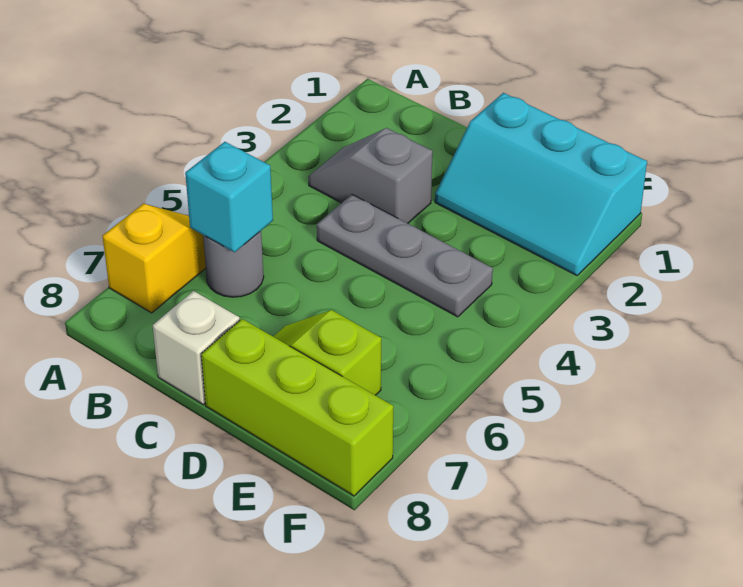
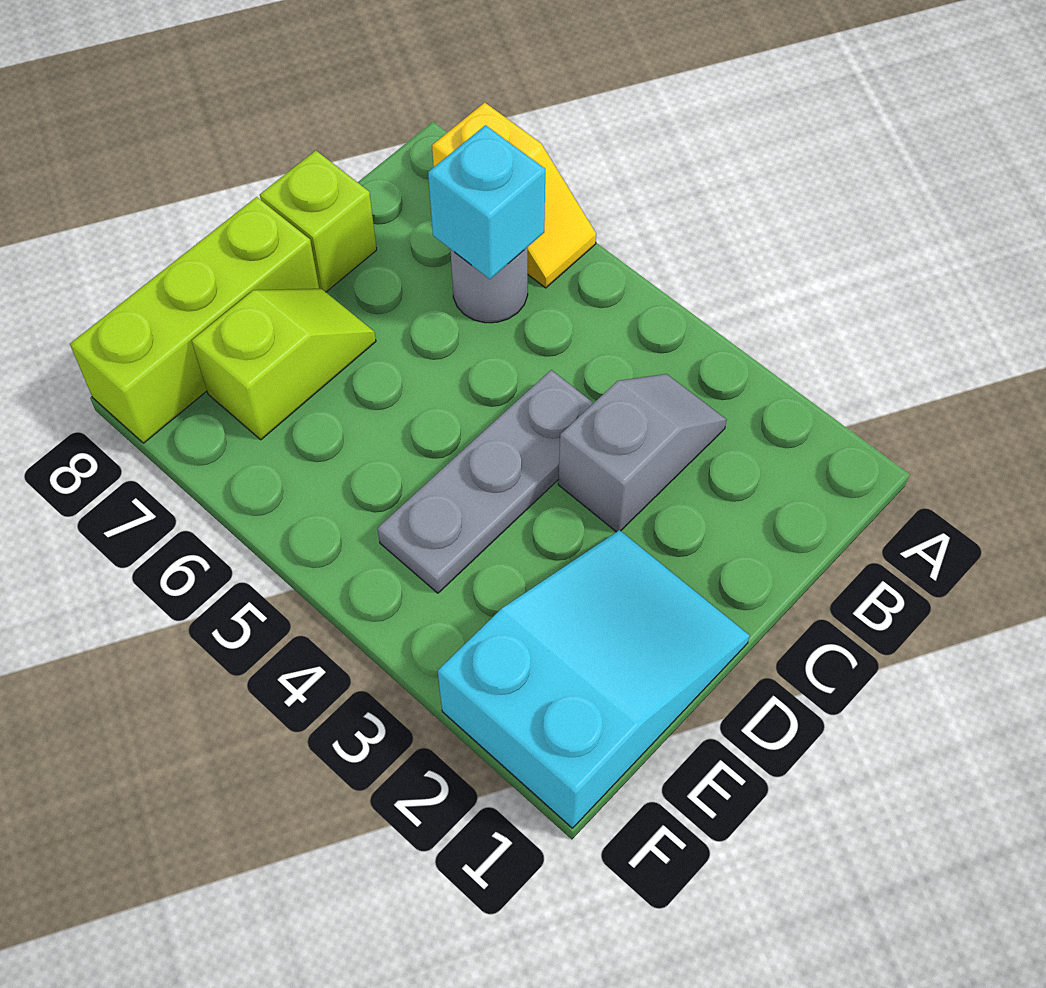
white 1x1 brick [153,291,240,405] -> lime 1x1 brick [260,151,377,292]
cyan 2x3 slope [435,93,647,275] -> cyan 2x3 slope turned to [438,530,750,828]

